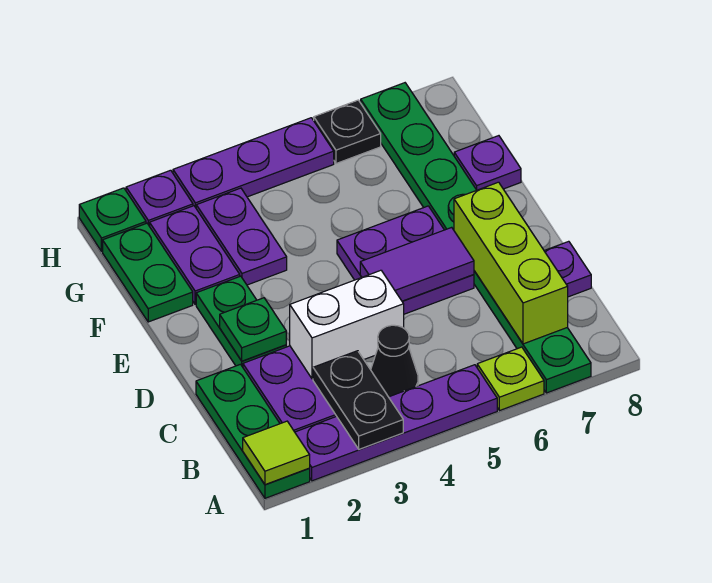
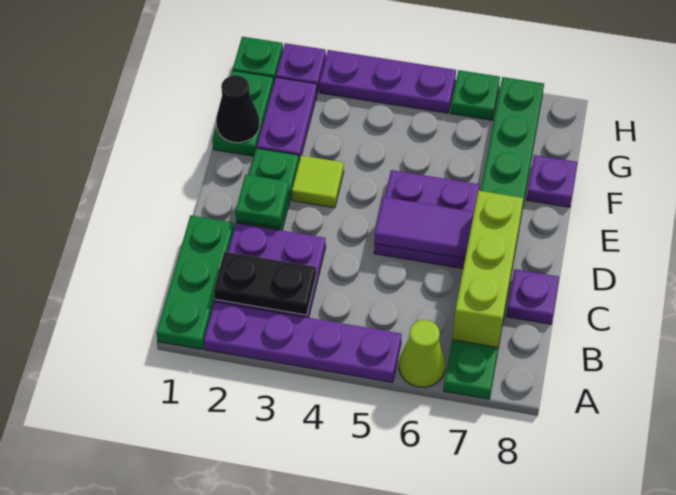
lime 1x1 tile [243,421,310,485] -> lime 1x1 tile moved to [292,155,344,208]
black 1x2 plate [313,351,403,449] -> black 1x2 plate turned to [214,252,316,315]
lime 1x1 plate [477,347,544,411] -> lime 1x1 cone [399,320,445,387]
black 1x1 cone [371,325,418,397] -> black 1x1 cone moved to [216,75,260,143]
white 1x2 brick [290,270,404,379] -> none
purple 1x2 plate [196,188,287,285] -> none
black 1x1 plate [314,100,381,164] -> green 1x1 plate [451,70,500,120]

